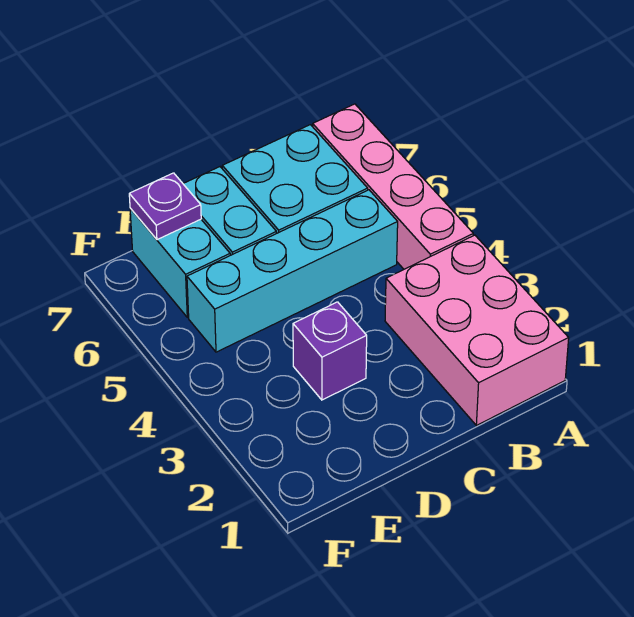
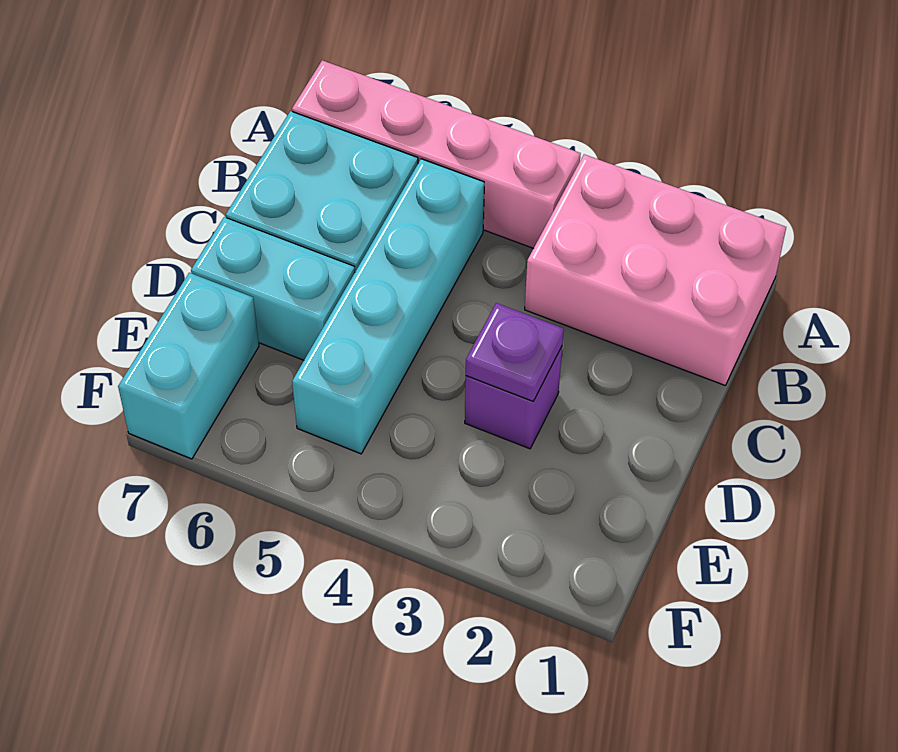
cyan 1x2 brick [130,209,230,317] -> cyan 1x2 brick turned to [118,273,259,459]
purple 1x1 plate [129,173,201,240] -> purple 1x1 plate moved to [466,303,564,401]

